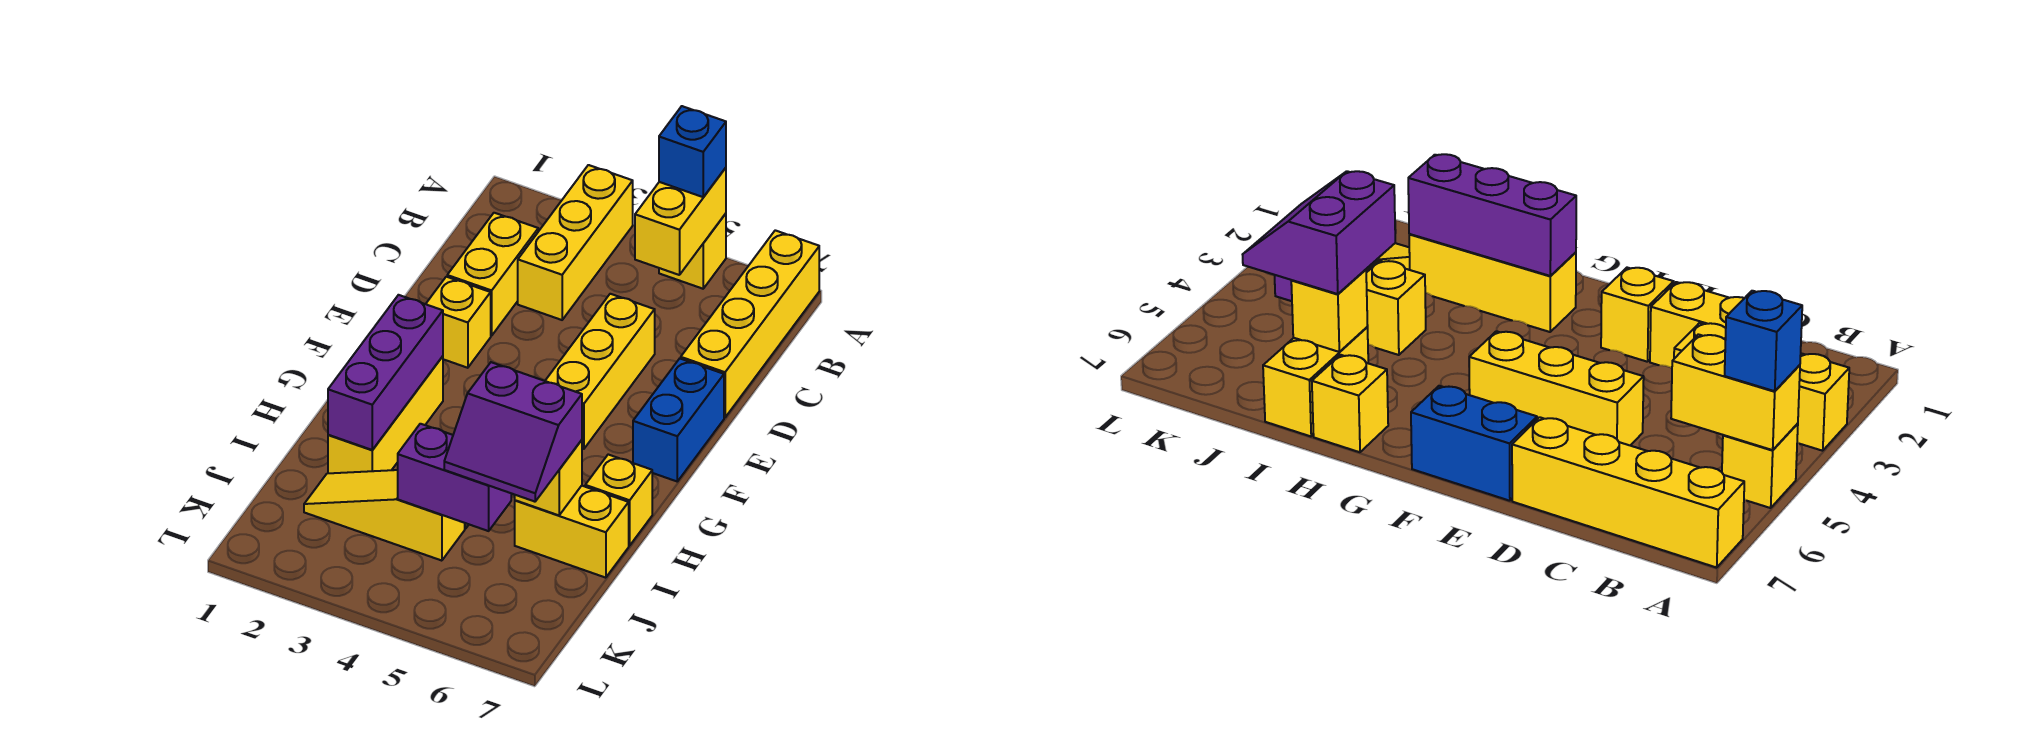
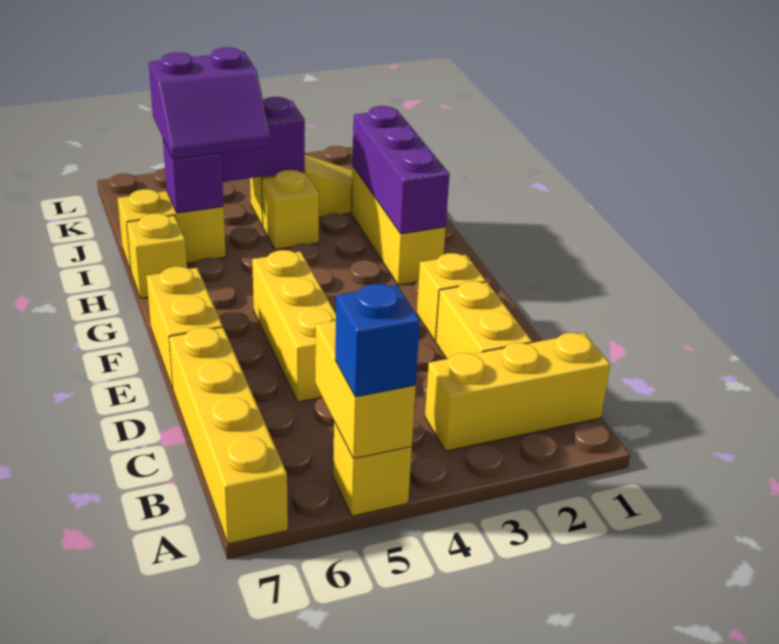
yellow 1x3 brick [518,165,633,320] -> yellow 1x3 brick turned to [425,333,610,451]
blue 1x2 brick [633,359,724,481] -> yellow 1x2 brick [146,266,223,389]
purple 2x2 slope [444,362,582,502] -> purple 2x2 slope turned to [149,47,271,159]
yellow 1x1 brick [515,440,582,515] -> purple 1x1 brick [163,139,224,213]

